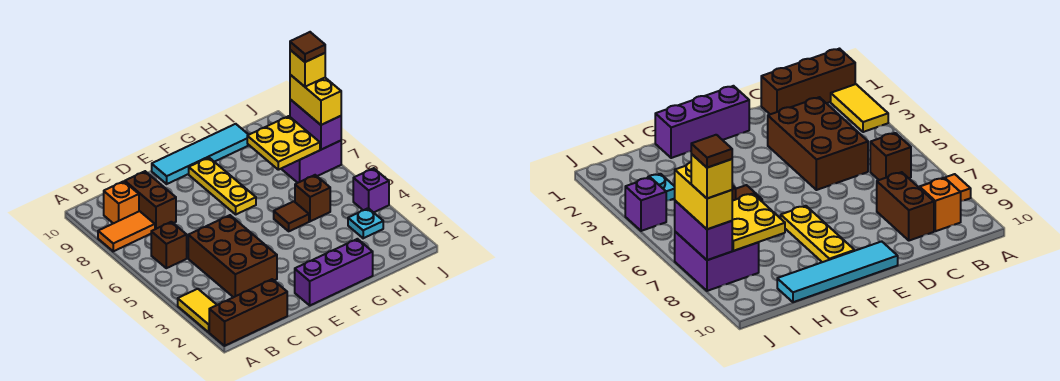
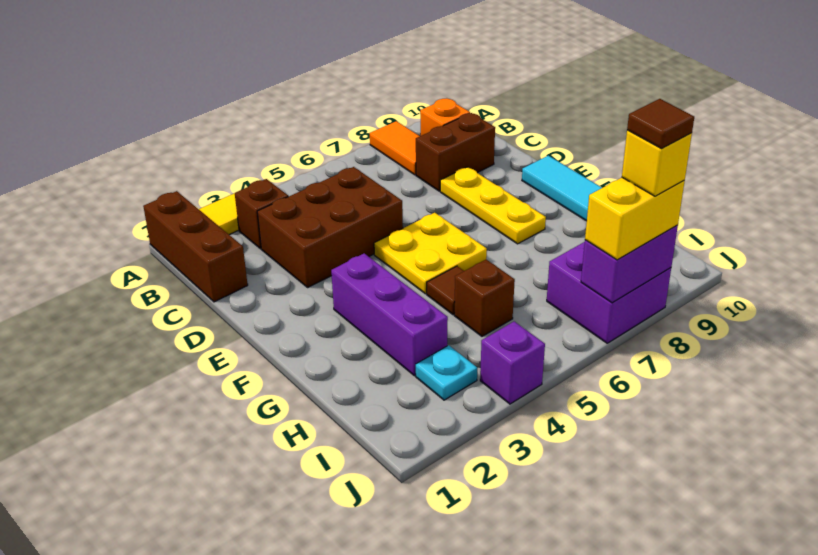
brown 1x1 brick [151,222,187,268] -> brown 1x1 brick moved to [235,179,288,249]
purple 1x3 brick [295,239,373,305] -> purple 1x3 brick moved to [331,253,448,376]
yellow 1x3 plate [189,158,256,214] -> yellow 1x3 plate turned to [440,167,546,244]
yellow 2x2 plate [247,116,320,170] -> yellow 2x2 plate moved to [374,213,487,294]

